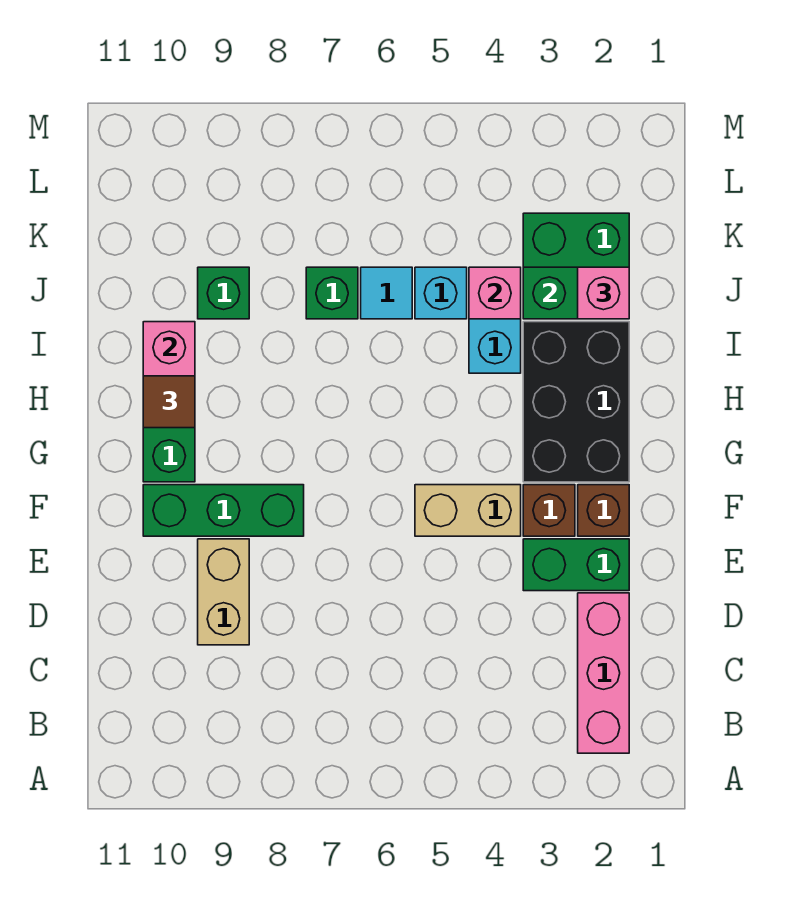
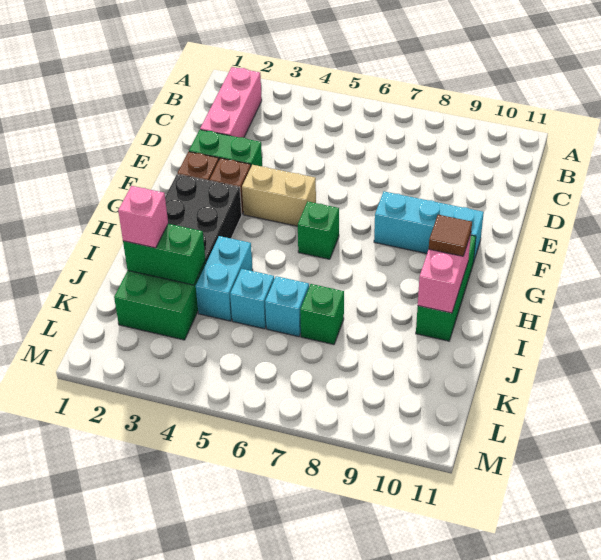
tan 1x2 brick [198,539,249,645] -> none
green 1x3 brick [143,485,304,536] -> cyan 1x3 brick [374,192,484,263]
pink 1x1 brick [469,267,521,319] -> none
cyan 1x1 tile [361,267,412,319] -> cyan 1x1 brick [265,276,309,337]
green 1x1 brick [198,267,249,319] -> green 1x1 brick moved to [298,201,339,259]

